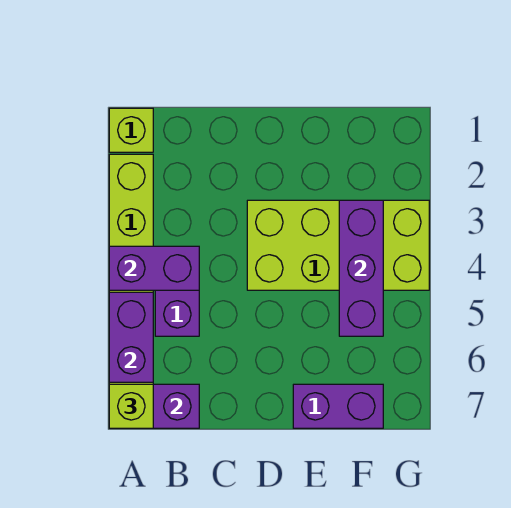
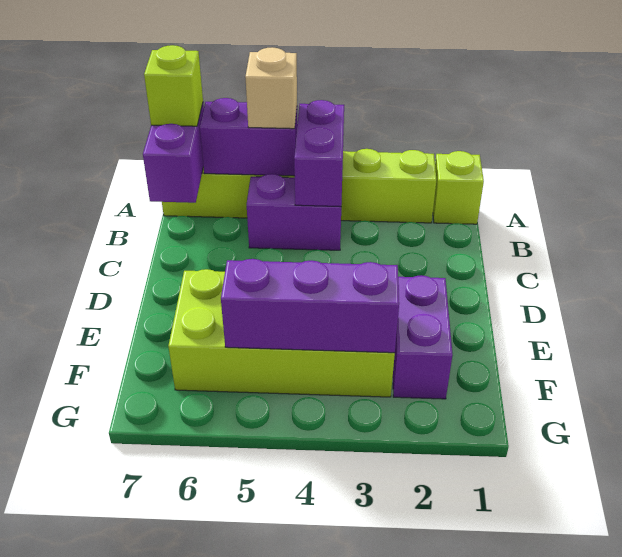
none -> tan 1x1 brick [245,47,297,129]
lime 2x4 brick [247,200,429,290] -> lime 2x4 brick turned to [168,269,395,397]
purple 1x2 brick [293,384,383,428] -> purple 1x2 brick moved to [393,275,453,399]

